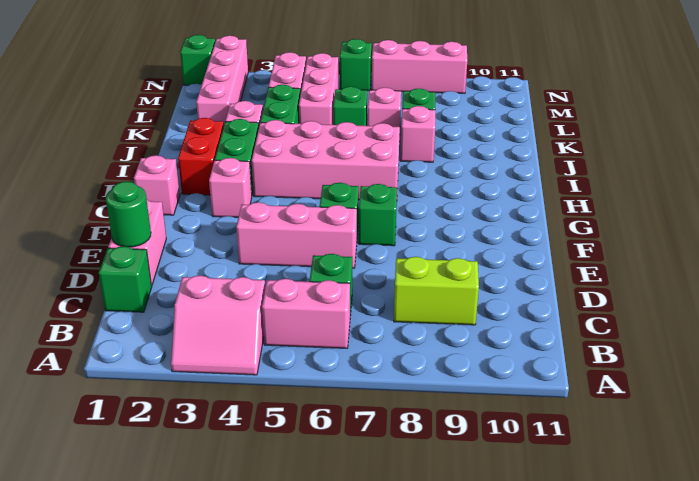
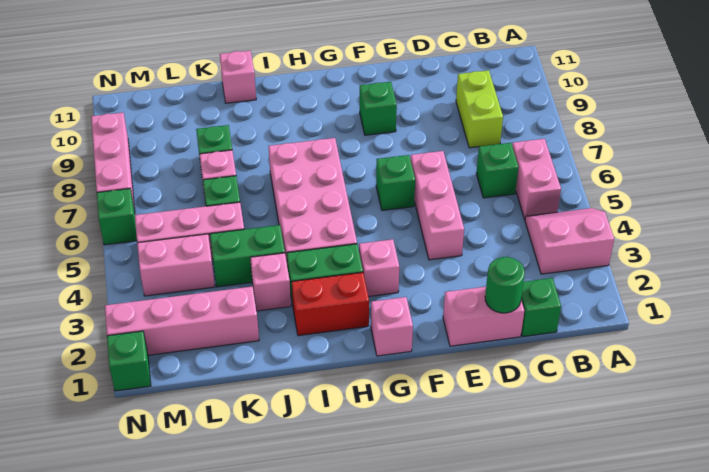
pink 2x2 slope [171,276,265,375] -> pink 2x2 slope turned to [525,208,614,274]
green 1x1 brick [359,184,397,246] -> green 1x1 brick moved to [360,82,397,135]
pink 1x1 brick [400,106,435,162] -> pink 1x1 brick moved to [220,51,256,103]

